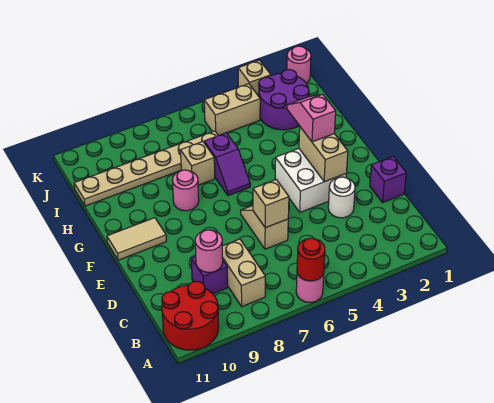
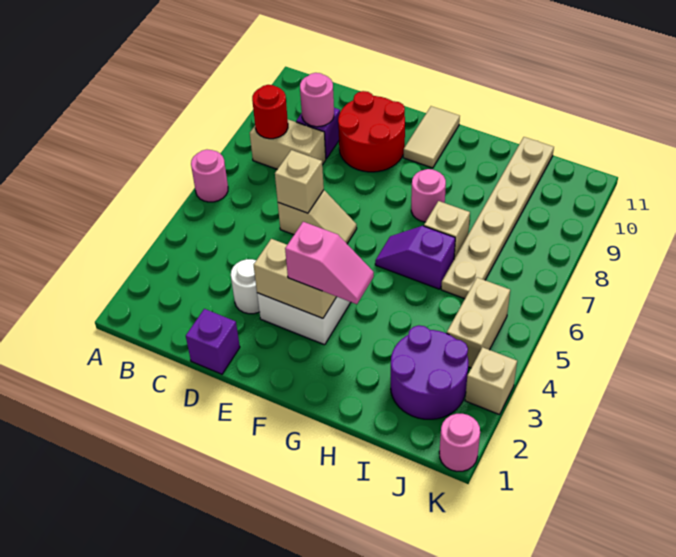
red 1x1 round brick [297,238,325,281] -> red 1x1 round brick moved to [252,85,288,139]
red 2x2 round brick [162,281,219,350] -> red 2x2 round brick moved to [338,91,405,172]

